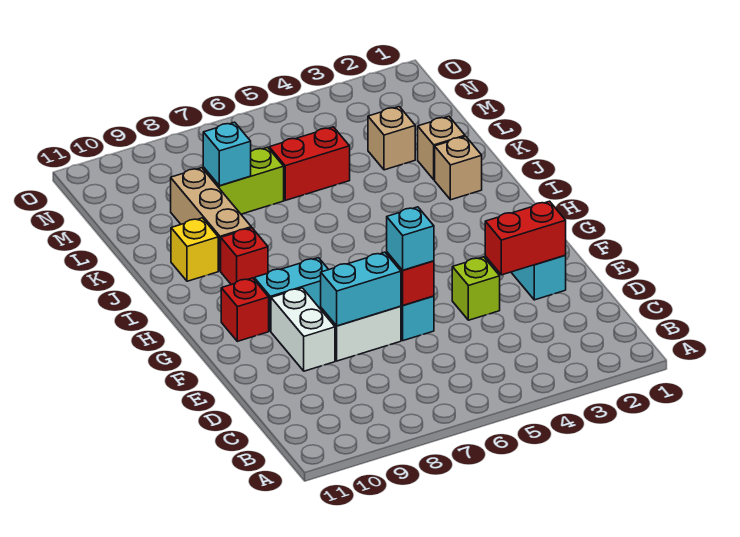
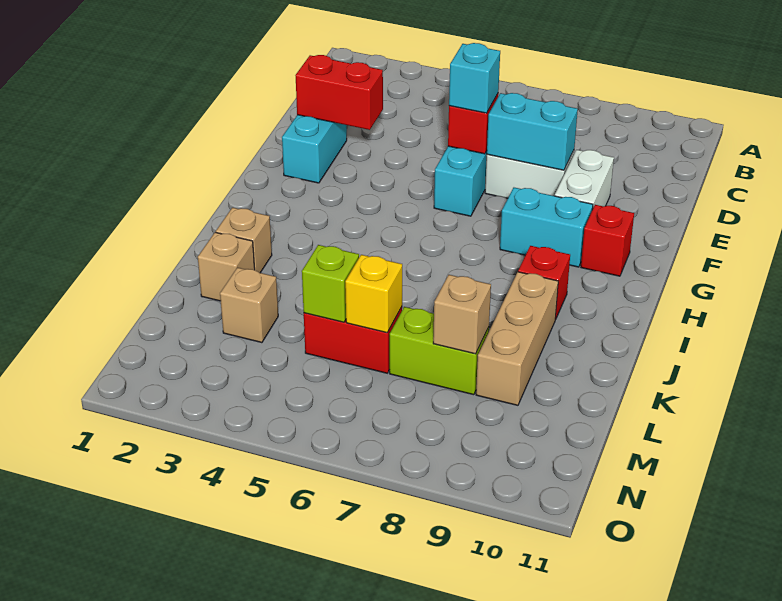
lime 1x1 brick [452,257,500,320] -> lime 1x1 brick moved to [302,245,359,322]
yellow 1x1 brick [171,218,218,281] -> yellow 1x1 brick moved to [345,255,402,333]
cyan 1x1 brick [203,122,251,186] -> tan 1x1 brick [433,275,491,354]

